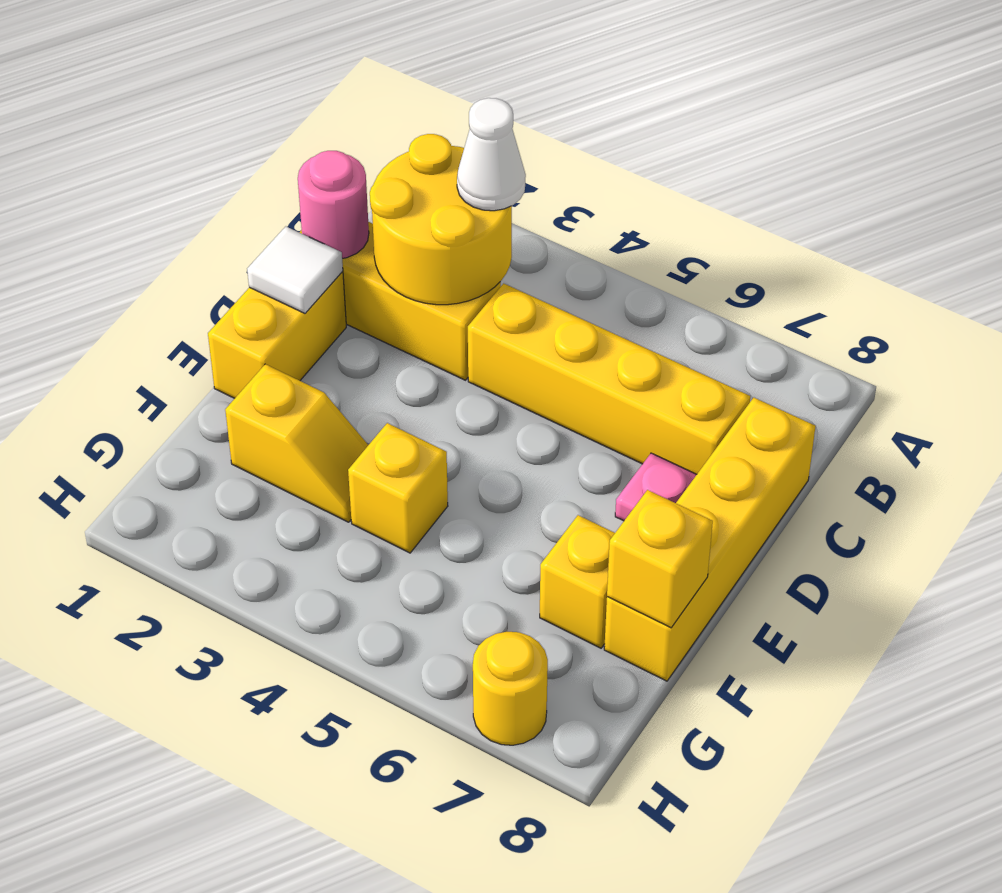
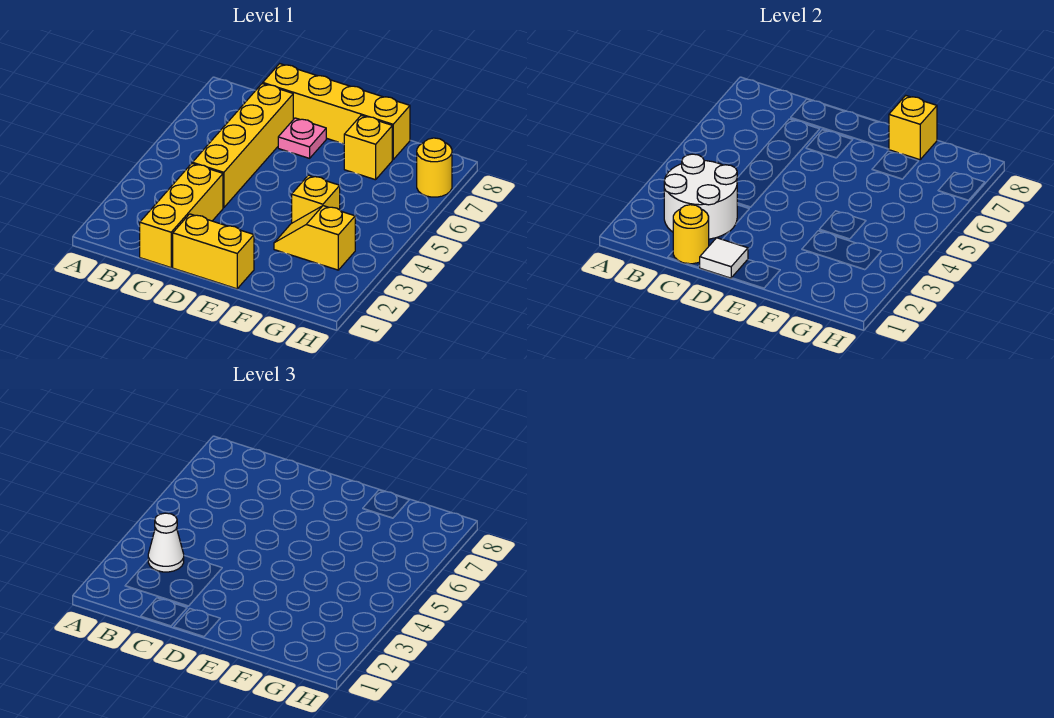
yellow 2x2 round brick [370,134,512,305] -> white 2x2 round brick [664,154,737,239]
pink 1x1 round brick [298,151,369,258] -> yellow 1x1 round brick [673,205,709,264]
yellow 1x2 slope [225,364,368,522] -> yellow 1x2 slope turned to [274,206,355,270]

